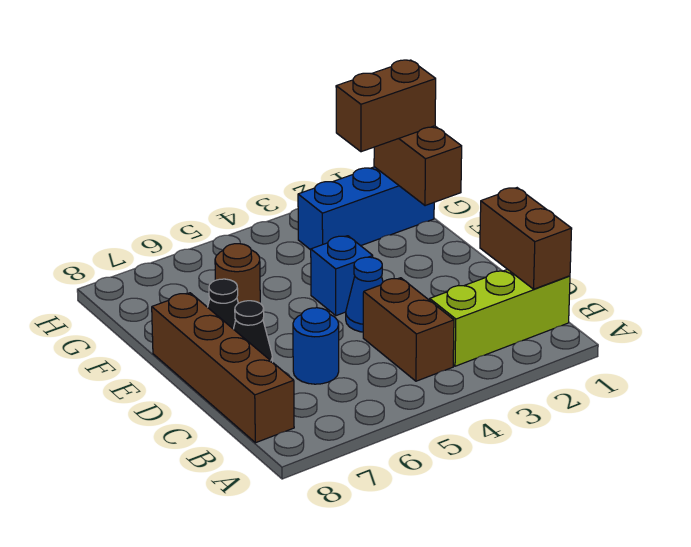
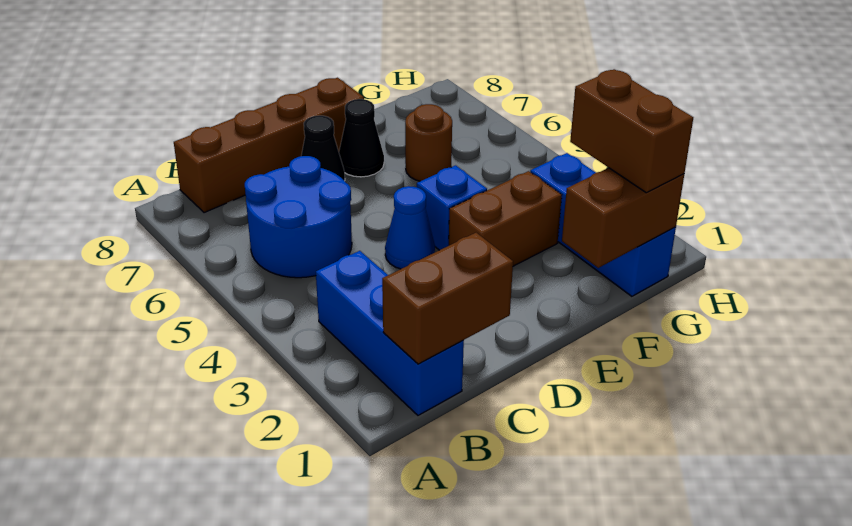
lime 1x3 brick [430,269,570,366] -> blue 1x3 brick [316,251,464,415]
brown 1x2 brick [363,278,454,381] -> brown 1x2 brick moved to [449,171,562,266]
blue 1x1 round brick [293,308,339,384] -> blue 2x2 round brick [245,156,352,278]

